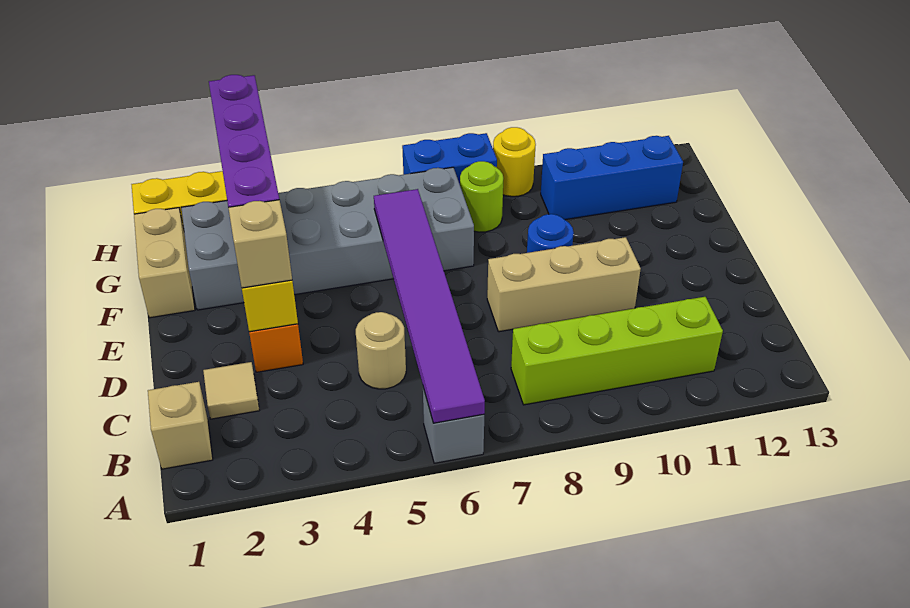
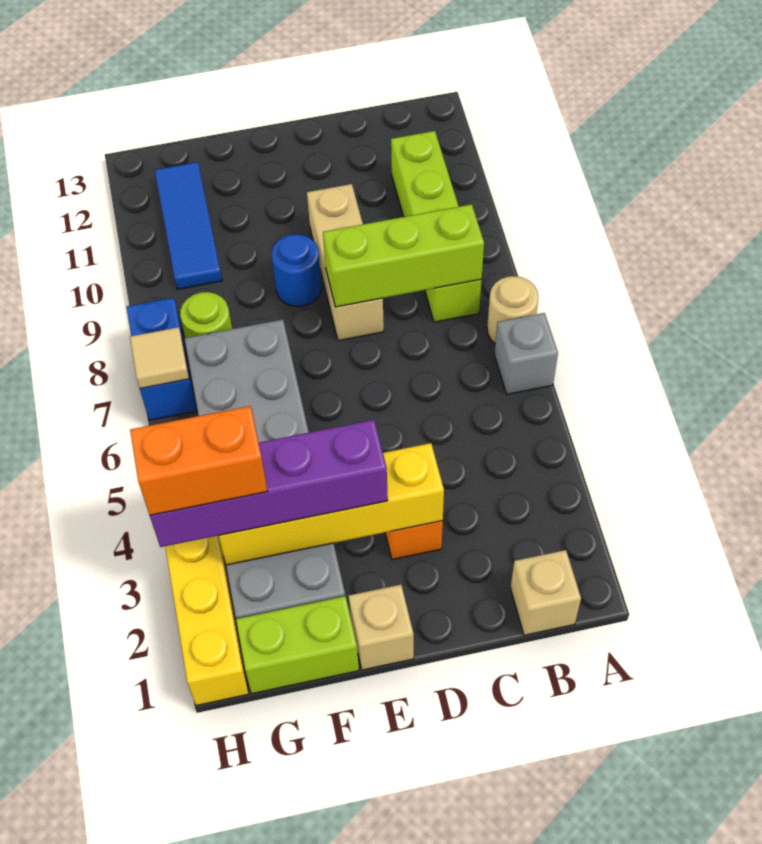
purple 1x6 tile [374,189,485,423] -> none
none -> lime 1x3 brick [323,204,484,307]
tan 1x1 tile [203,362,259,419] -> tan 1x1 tile moved to [130,327,189,388]
tan 1x1 round brick [356,312,406,389] -> tan 1x1 round brick moved to [487,276,538,343]
tan 1x1 brick [228,200,292,288] -> tan 1x1 brick moved to [349,585,414,670]
tan 1x2 brick [134,208,195,318] -> lime 1x2 brick [236,596,359,694]
none -> orange 1x2 brick [130,406,267,515]
blue 1x3 brick [541,136,683,220] -> blue 1x3 tile [155,162,222,290]
yellow 1x1 round brick [493,127,536,197] -> none

